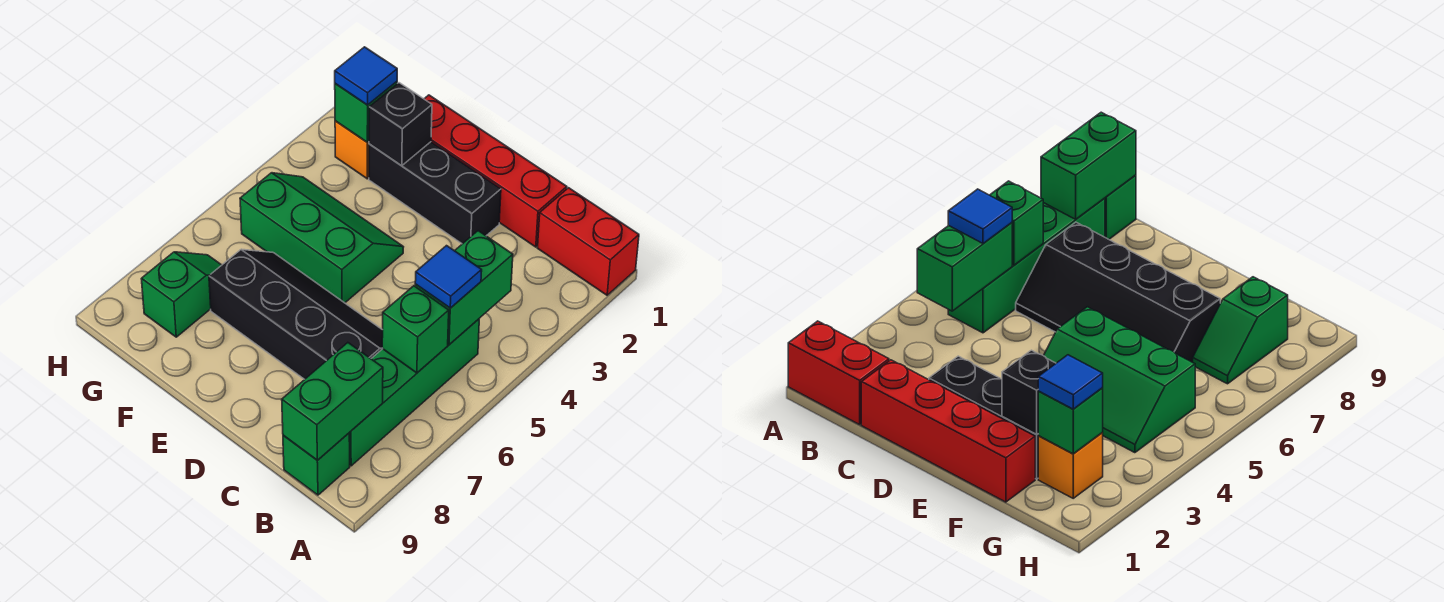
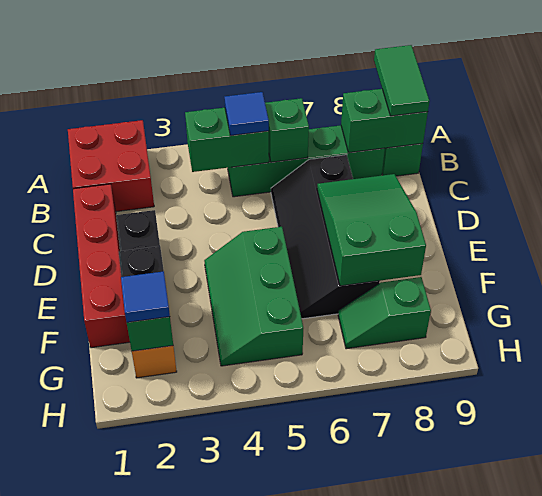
red 1x2 brick [538,188,639,295] -> red 2x2 brick [68,120,154,212]
none -> green 1x2 tile [374,45,429,116]
none -> green 2x3 slope [317,174,426,286]

